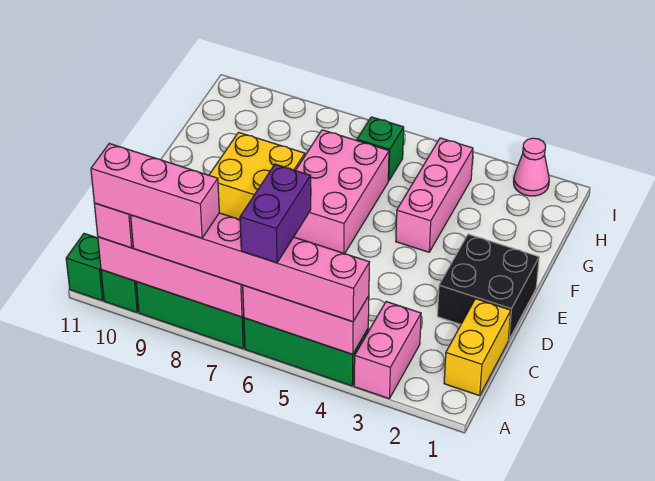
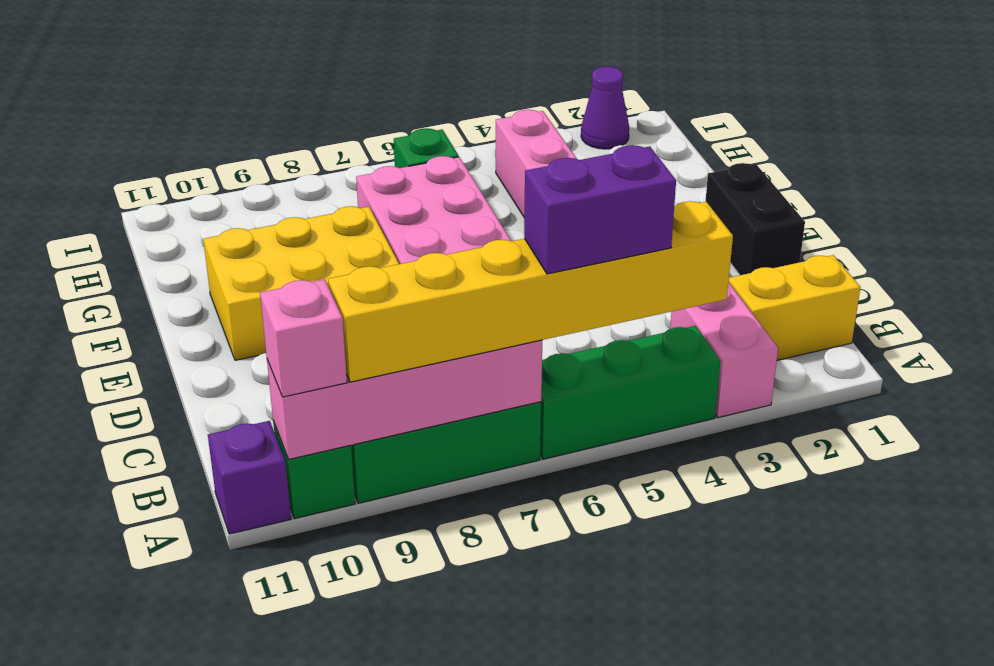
pink 1x3 brick [243,285,369,354] -> none
pink 1x6 brick [131,213,370,322] -> yellow 1x6 brick [328,201,733,382]
purple 1x2 brick [240,164,311,263] -> purple 1x2 brick turned to [524,145,676,274]
pink 1x3 brick [91,144,219,238] -> none
green 1x1 brick [66,234,104,300] -> purple 1x1 brick [208,421,291,534]
yellow 1x2 brick [444,299,511,396] -> yellow 1x2 brick turned to [729,255,861,360]
black 2x2 brick [437,234,539,340] -> black 1x2 brick [705,163,805,275]
yellow 2x2 brick [209,132,305,220] -> yellow 2x3 brick [203,206,399,360]
pink 1x1 cone [514,138,549,196] -> purple 1x1 cone [581,67,629,149]

